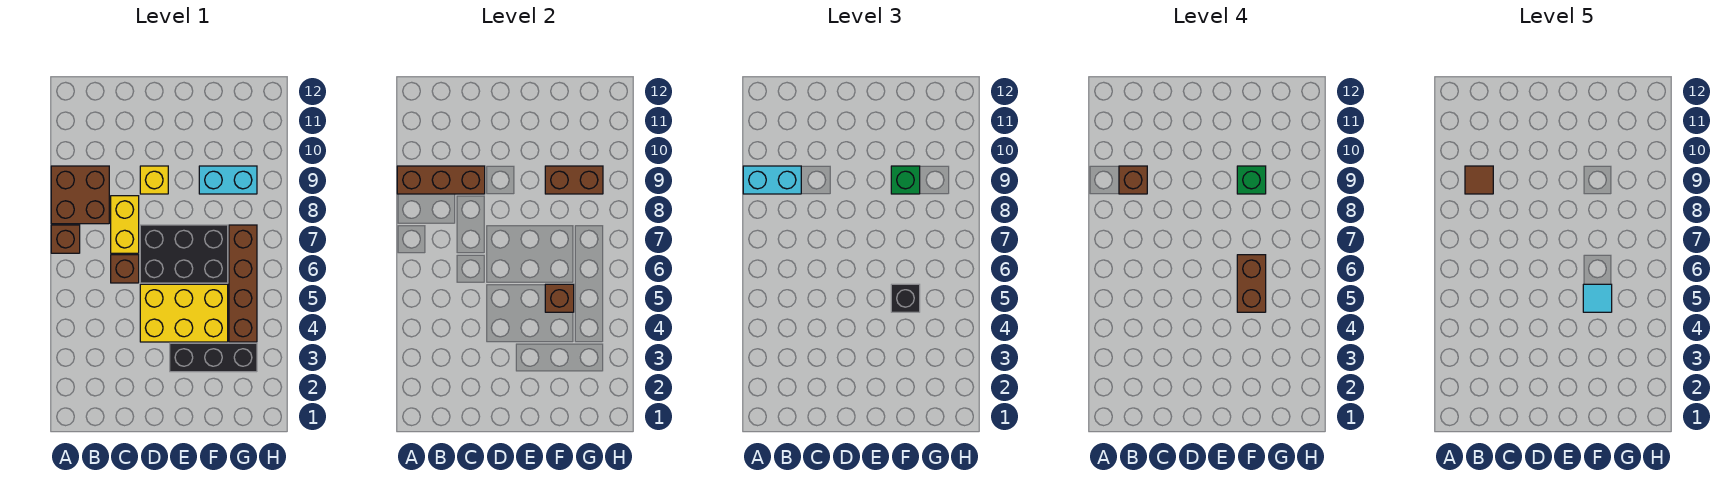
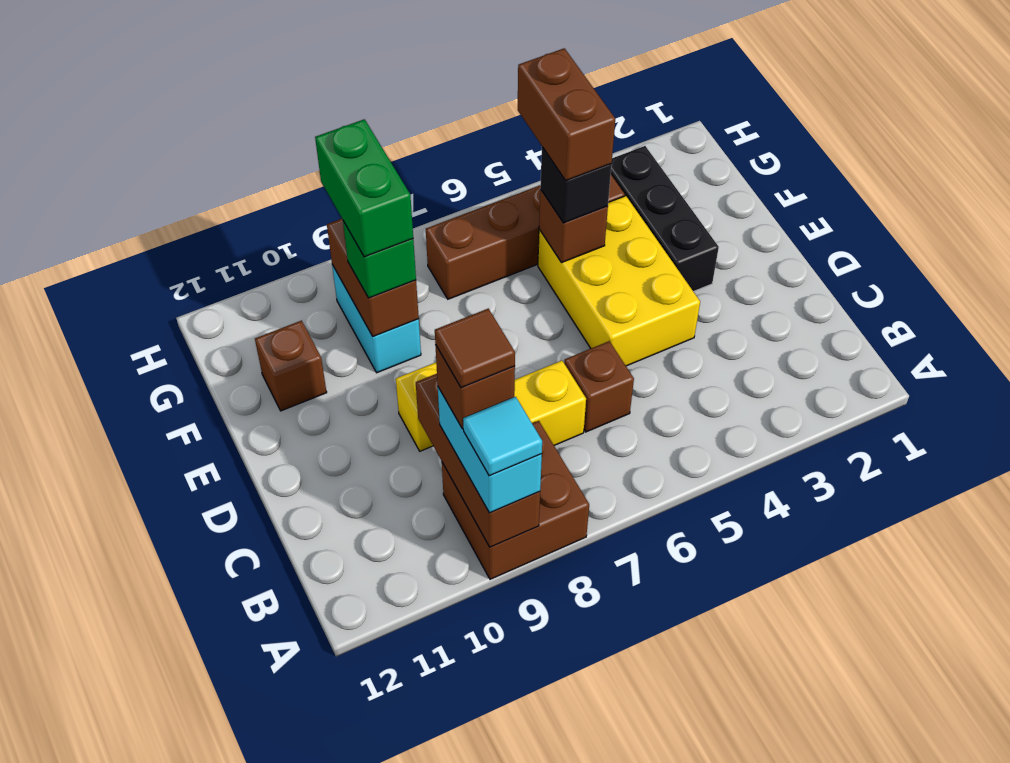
brown 1x1 brick [51,225,80,253] -> brown 1x1 brick moved to [255,321,327,411]
black 2x3 brick [140,225,228,283] -> none
brown 1x2 brick [1237,255,1266,312] -> brown 1x2 brick turned to [518,48,615,181]
cyan 1x1 tile [1583,284,1612,312] -> cyan 1x1 tile moved to [463,397,542,476]
green 1x1 brick [1237,166,1266,194] -> green 1x2 brick [315,119,413,257]

